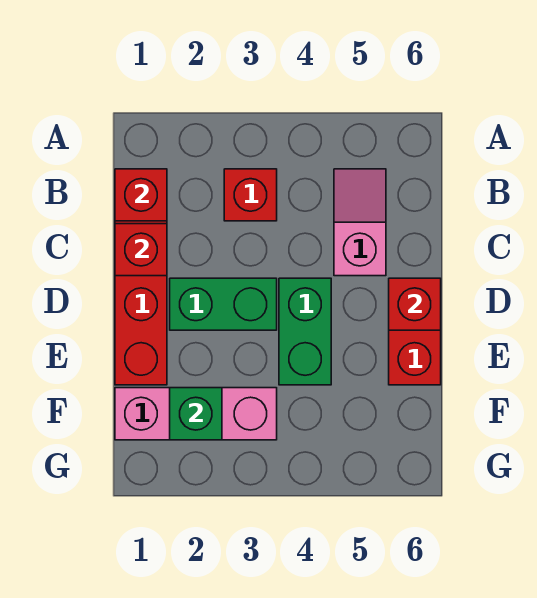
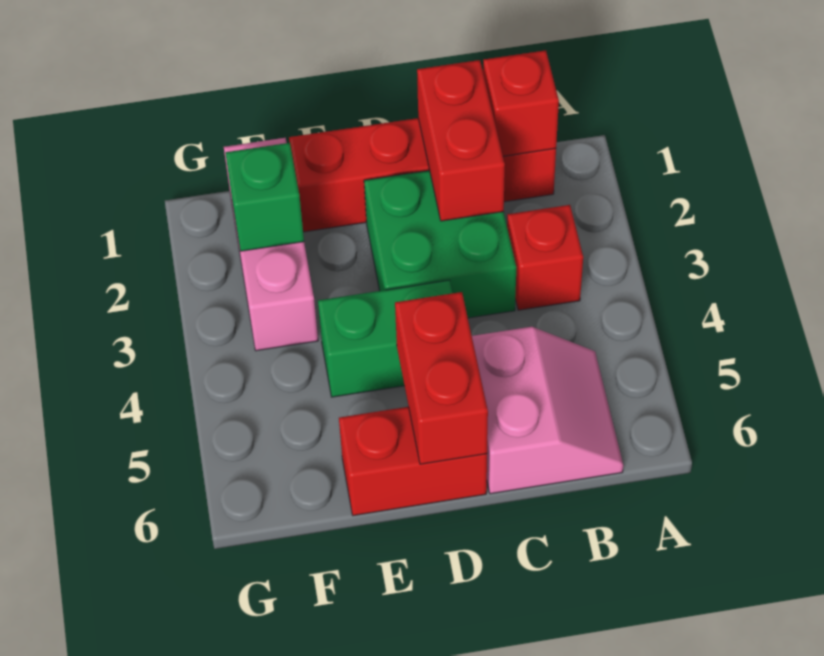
pink 1x2 slope [334,169,386,276] -> pink 2x2 slope [472,327,623,494]
red 1x1 brick [115,224,167,276] -> red 1x2 brick [417,60,505,221]
green 1x2 brick [170,278,277,330] -> green 2x2 brick [364,170,516,318]
red 1x1 brick [389,278,441,330] -> red 1x2 brick [395,292,488,464]

